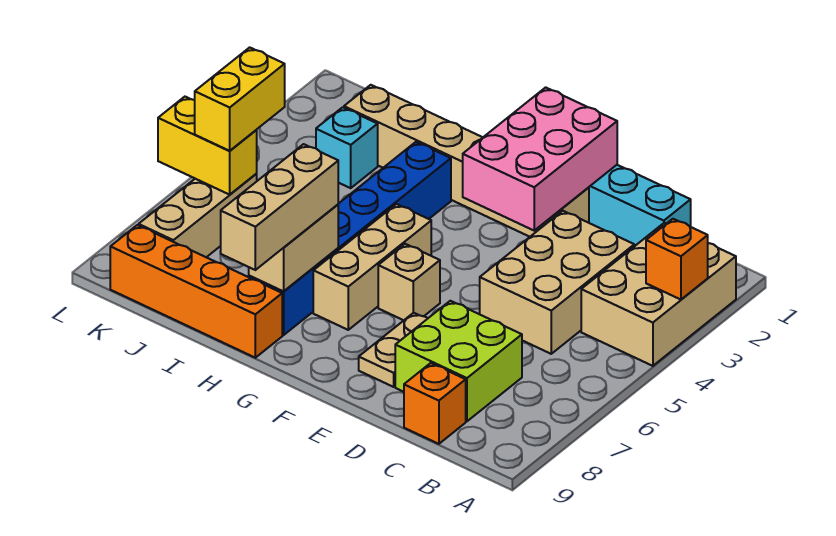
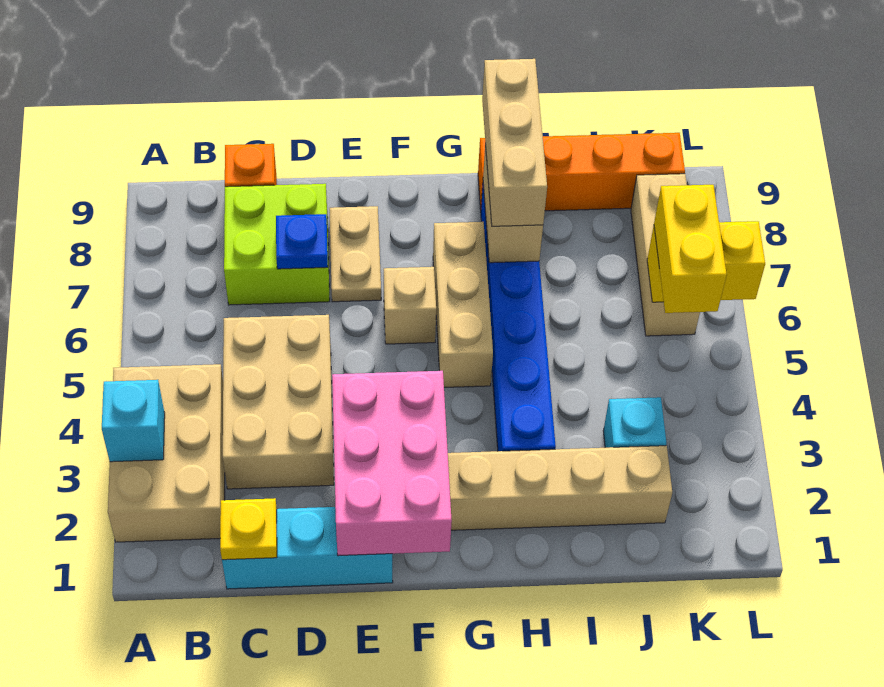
orange 1x1 brick [646,219,708,300] -> cyan 1x1 brick [102,380,165,462]
none -> yellow 1x1 plate [220,498,277,560]
none -> blue 1x1 plate [276,214,328,269]

